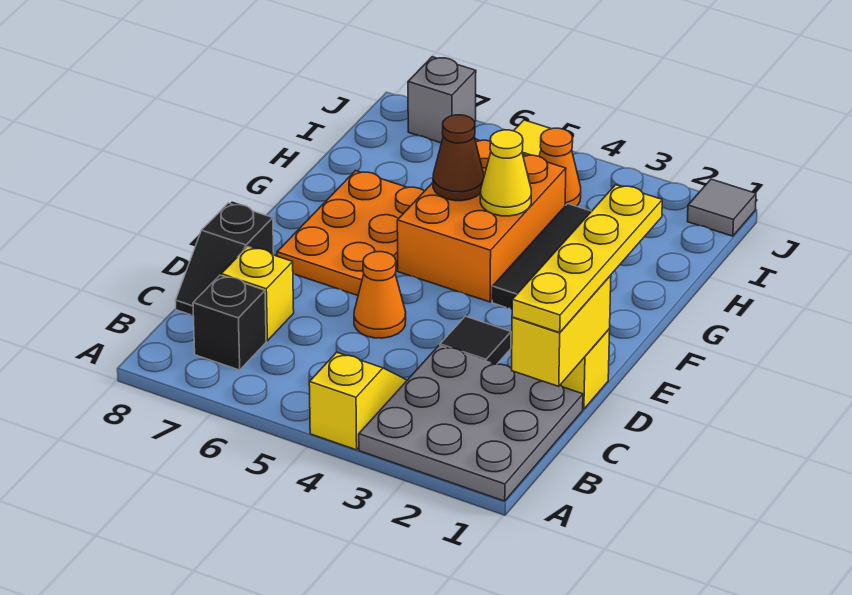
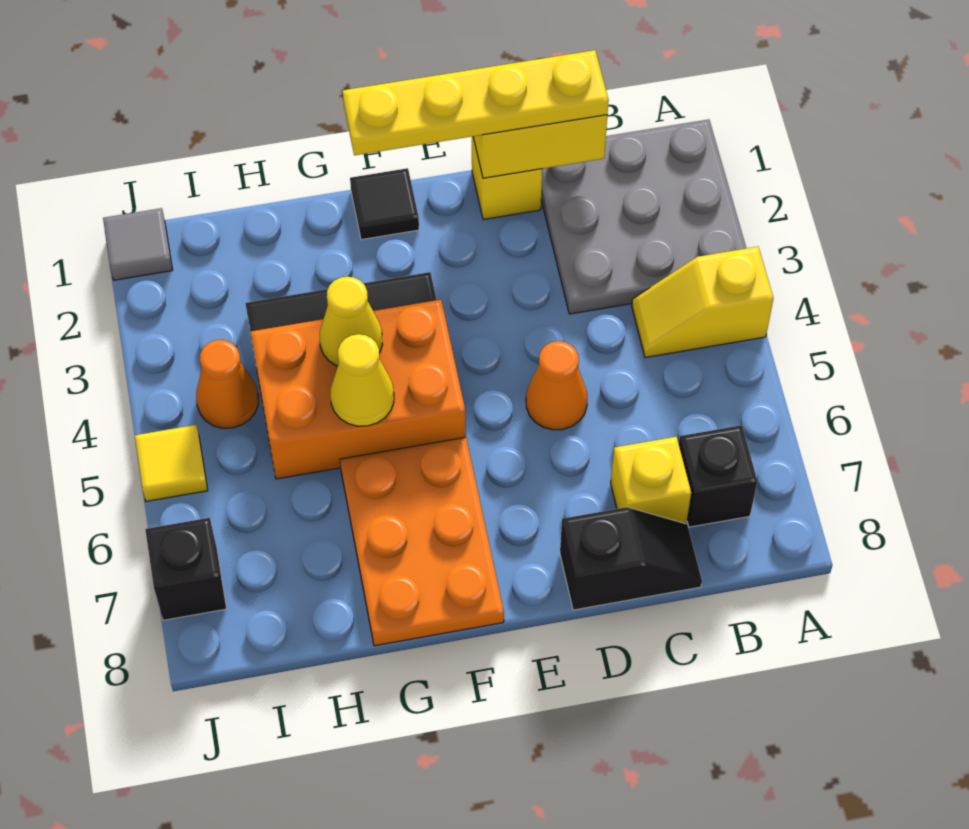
black 1x1 tile [440,316,511,364] -> black 1x1 tile moved to [350,168,419,240]
orange 2x3 plate [277,171,424,295] -> orange 2x3 plate turned to [340,437,504,646]
brown 1x1 cone [433,115,484,201] -> yellow 1x1 cone [330,334,394,426]
grey 1x1 brick [408,57,476,143] -> black 1x1 brick [145,518,227,620]

